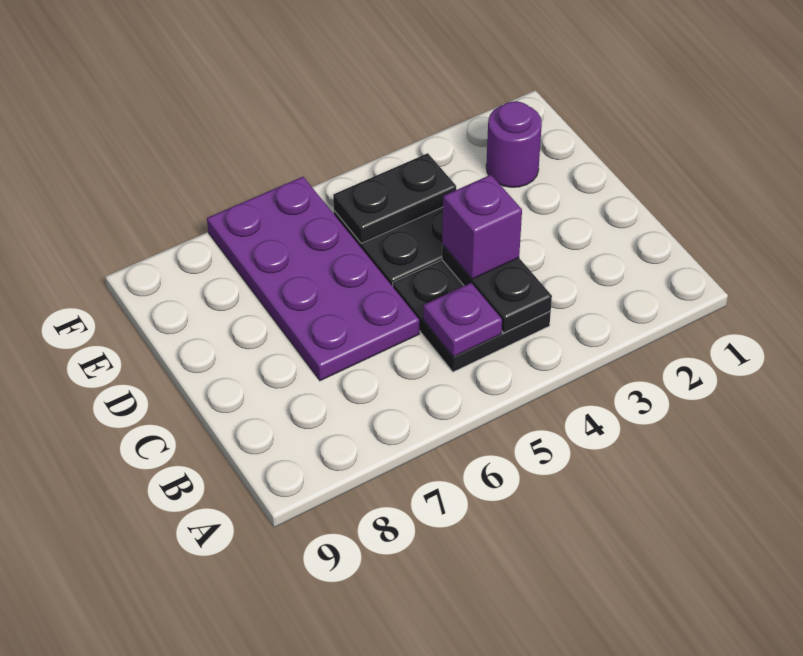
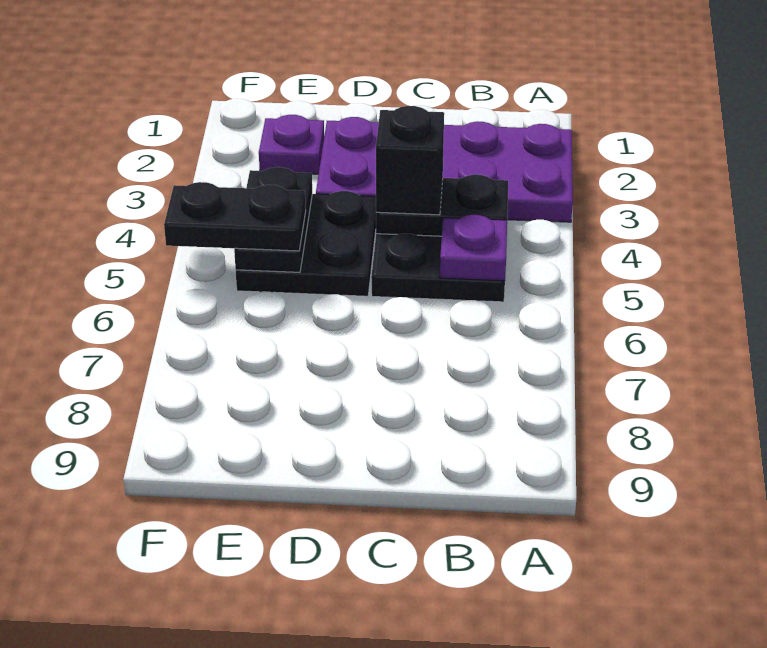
purple 1x1 brick [442,175,522,279] -> black 1x1 brick [376,106,444,215]
purple 2x4 plate [207,177,419,381] -> purple 2x4 plate moved to [316,117,573,222]
purple 1x1 round brick [486,101,542,187] -> purple 1x1 plate [259,115,324,174]
none -> black 1x2 plate [164,182,306,251]

